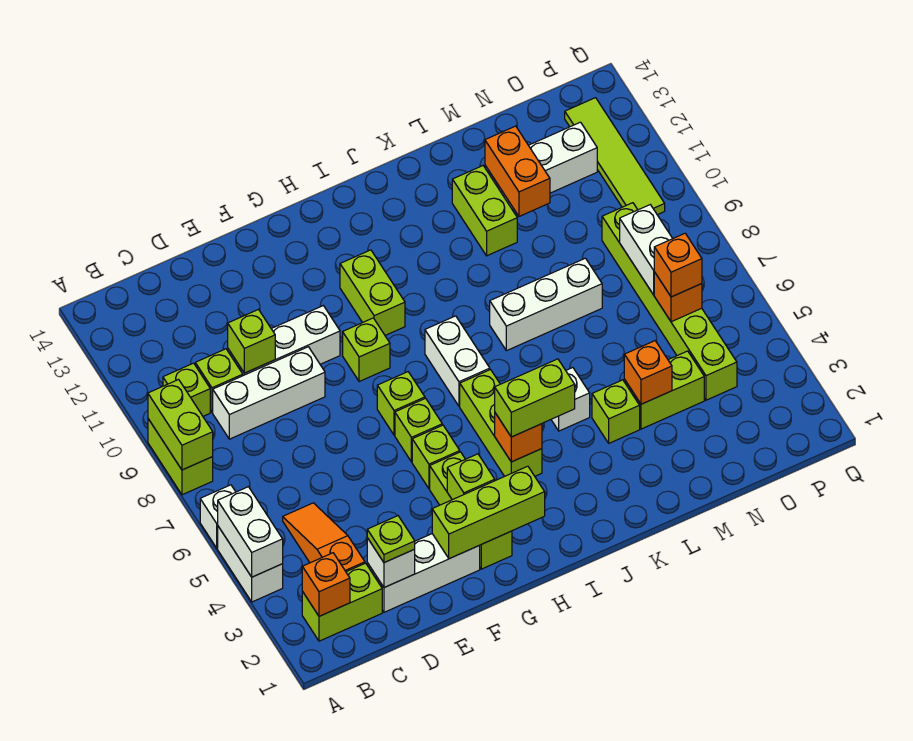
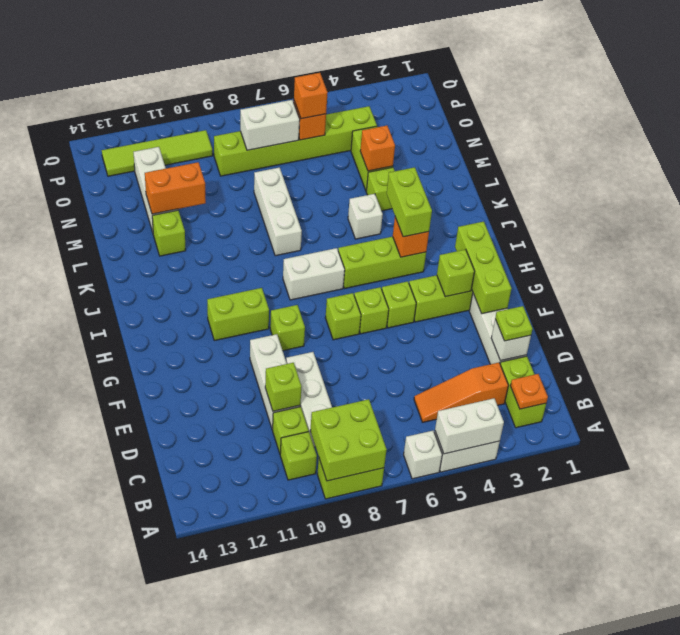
lime 1x2 brick [148,380,213,470] -> lime 2x2 brick [310,399,387,481]
orange 1x1 brick [302,553,350,616] -> orange 1x1 plate [511,374,548,409]
lime 1x2 brick [452,166,517,256] -> lime 1x1 brick [152,210,186,256]

